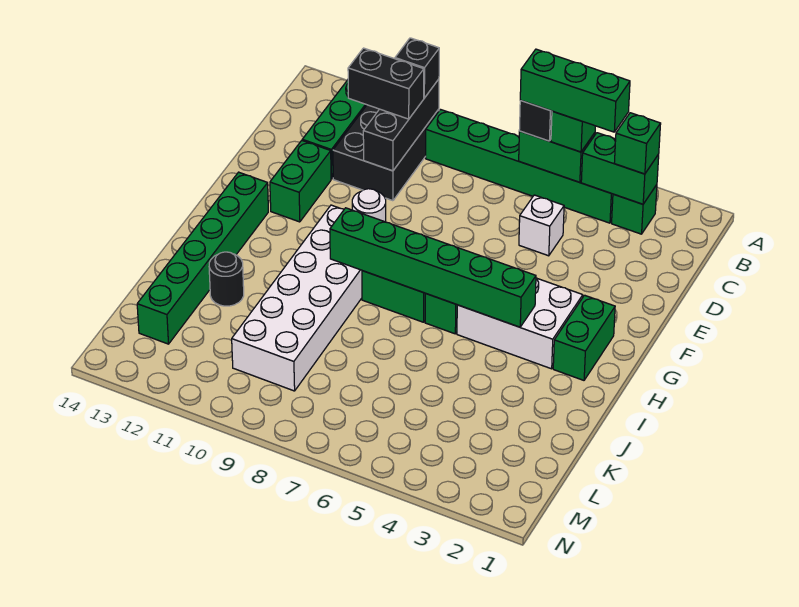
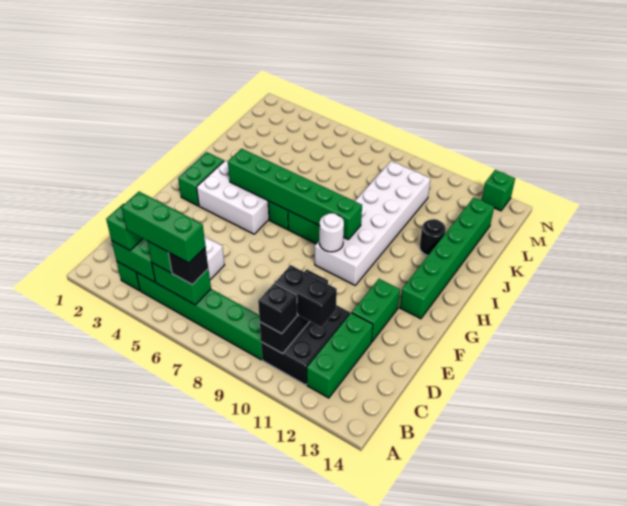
none -> green 1x1 brick [482,170,515,211]

